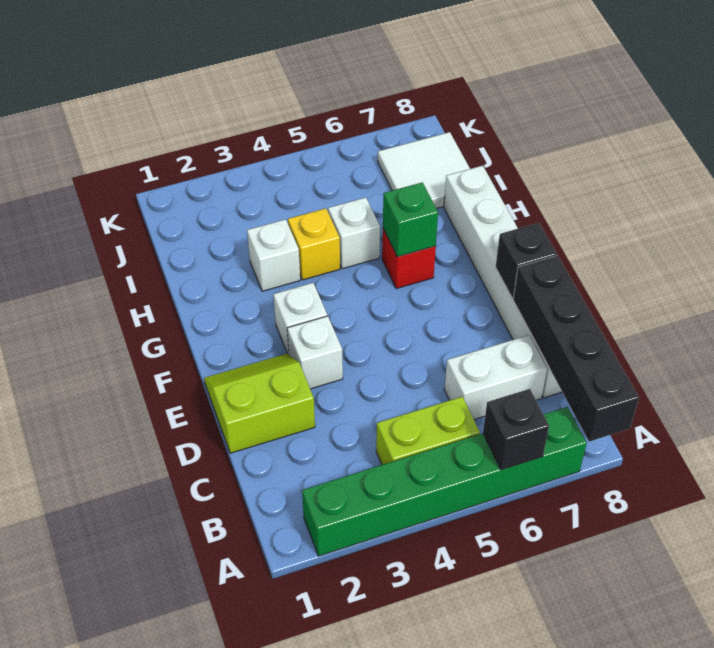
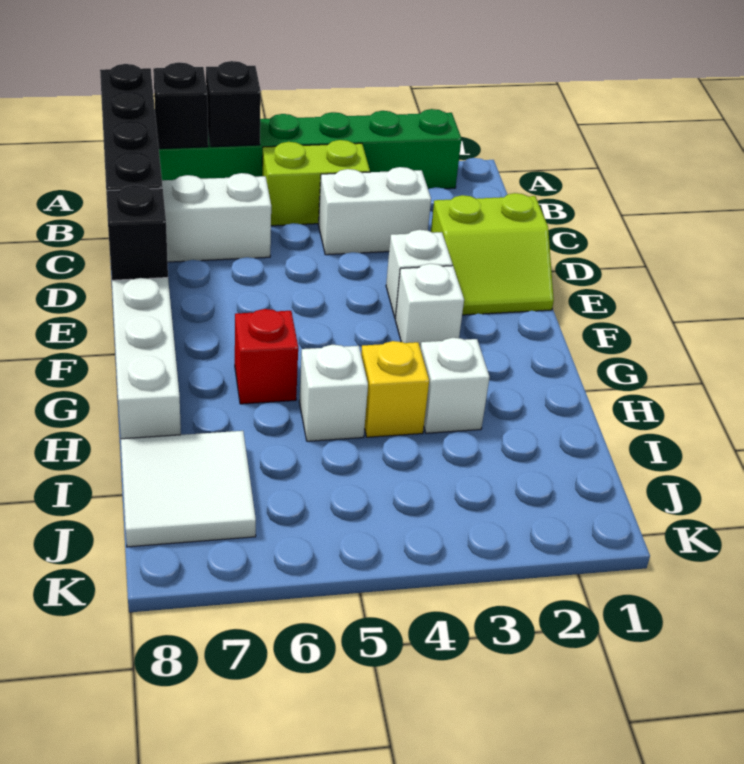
none -> black 1x1 brick [153,62,208,149]
none -> white 1x2 brick [318,167,431,255]
green 1x1 brick [383,182,438,257] -> none

